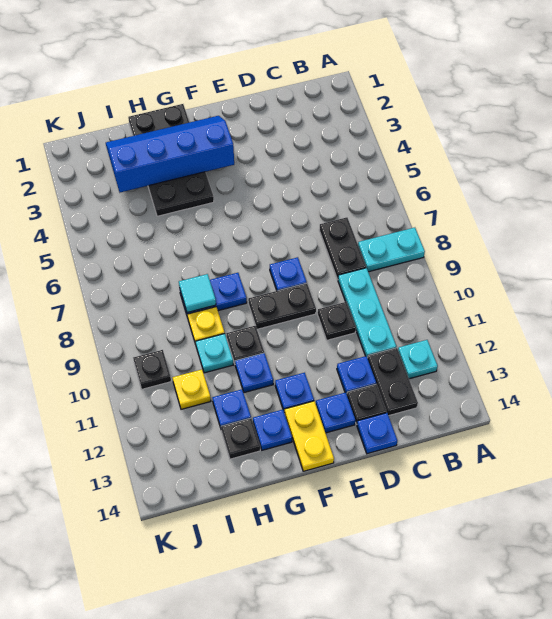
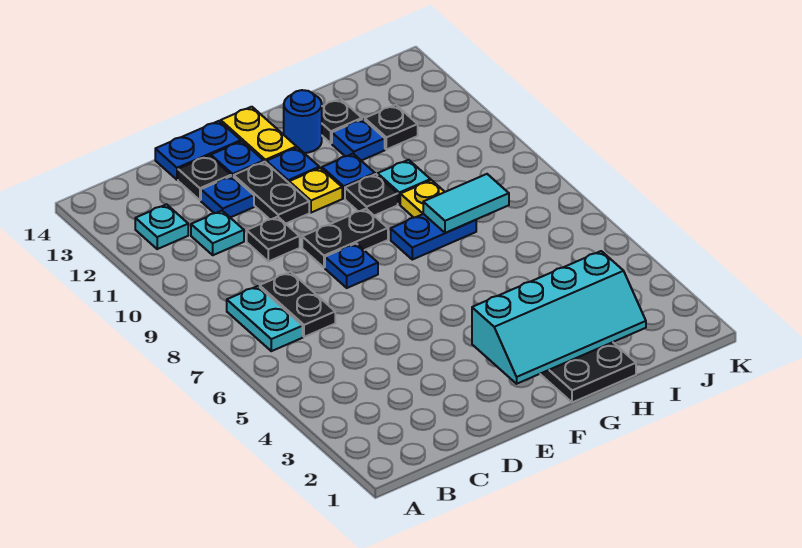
cyan 1x2 plate [358,228,425,272] -> cyan 1x2 plate turned to [227,286,303,351]
cyan 1x3 plate [338,268,396,358] -> cyan 1x1 plate [191,211,244,255]
black 1x2 plate [368,348,418,416] -> black 1x2 plate moved to [234,162,309,223]
blue 1x1 plate [357,413,397,454] -> blue 1x2 plate [155,121,241,180]
blue 2x4 slope [106,116,234,192] -> cyan 2x4 slope [472,251,646,384]
blue 1x1 plate [253,410,292,450] -> blue 1x1 round brick [284,90,322,153]
cyan 1x1 tile [179,274,216,313] -> cyan 1x2 tile [423,174,509,233]
yellow 1x1 plate [173,370,211,409] -> yellow 1x1 plate moved to [289,168,342,213]
black 1x1 plate [133,350,171,389] -> black 1x1 plate moved to [365,105,418,149]

